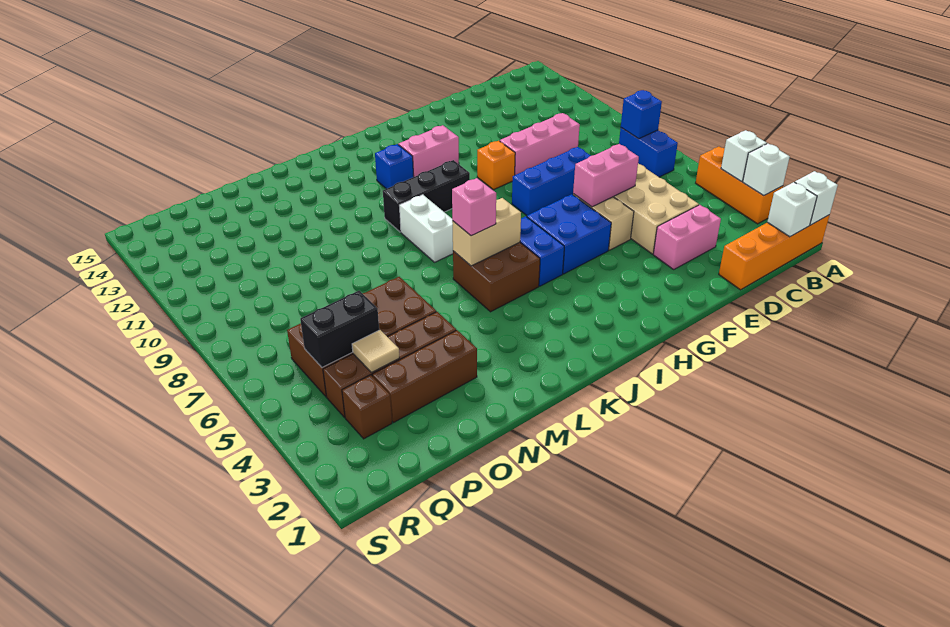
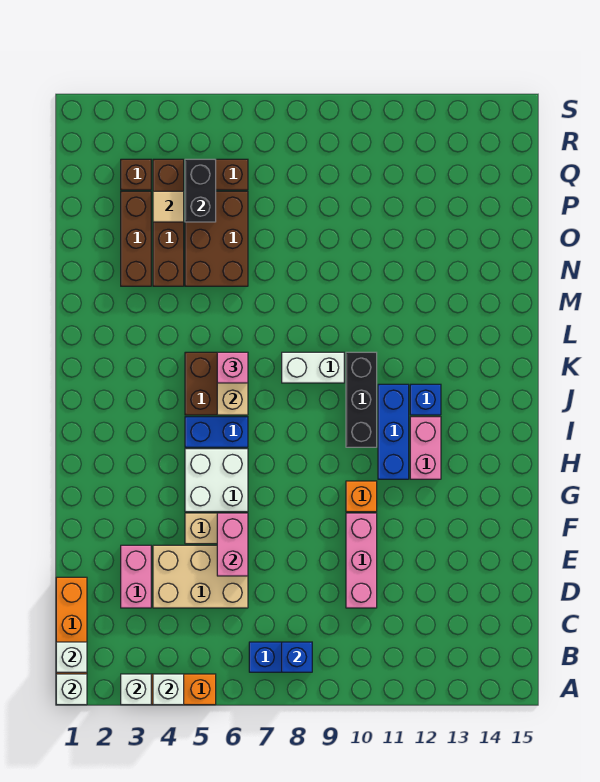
blue 1x3 brick [512,147,591,215] -> blue 1x3 brick moved to [378,384,409,479]
blue 2x2 brick [527,194,611,274] -> white 2x2 brick [185,449,248,512]

